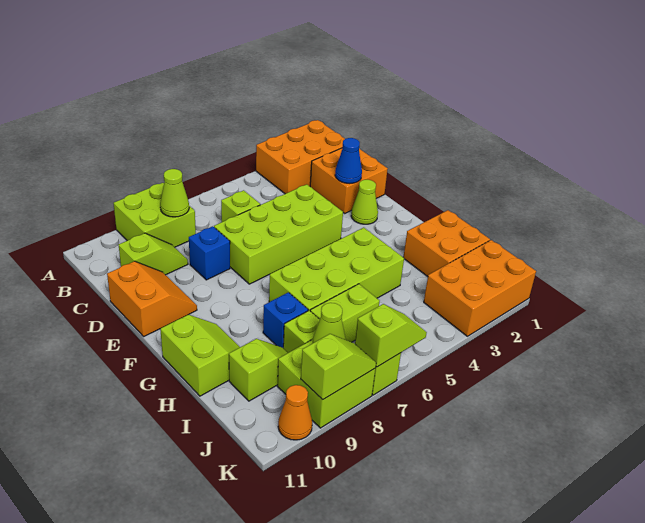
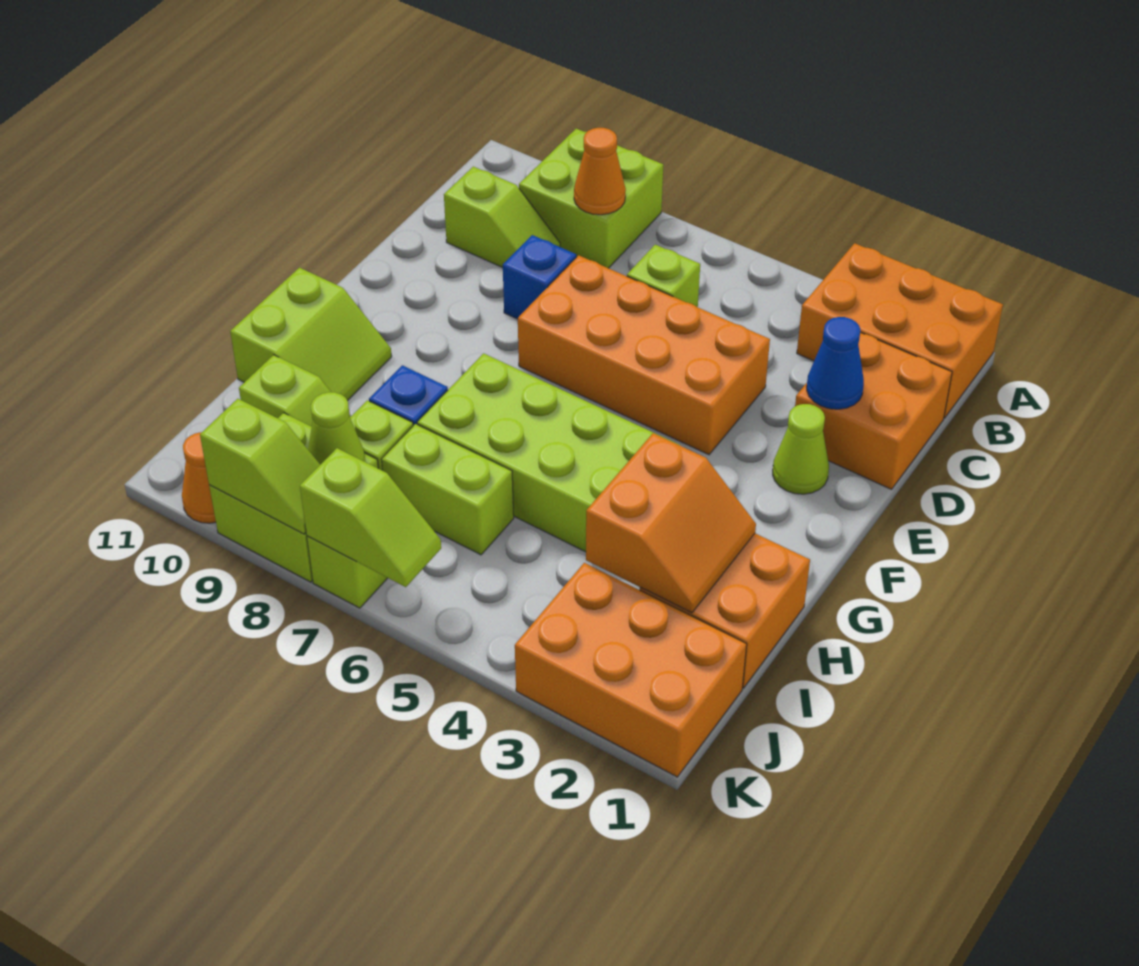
lime 1x1 cone [160,169,189,217] -> orange 1x1 cone [574,128,626,215]
lime 2x4 brick [214,184,343,284] -> orange 2x4 brick [518,255,770,455]
orange 2x2 slope [107,261,197,336] -> orange 2x2 slope moved to [586,433,756,613]

